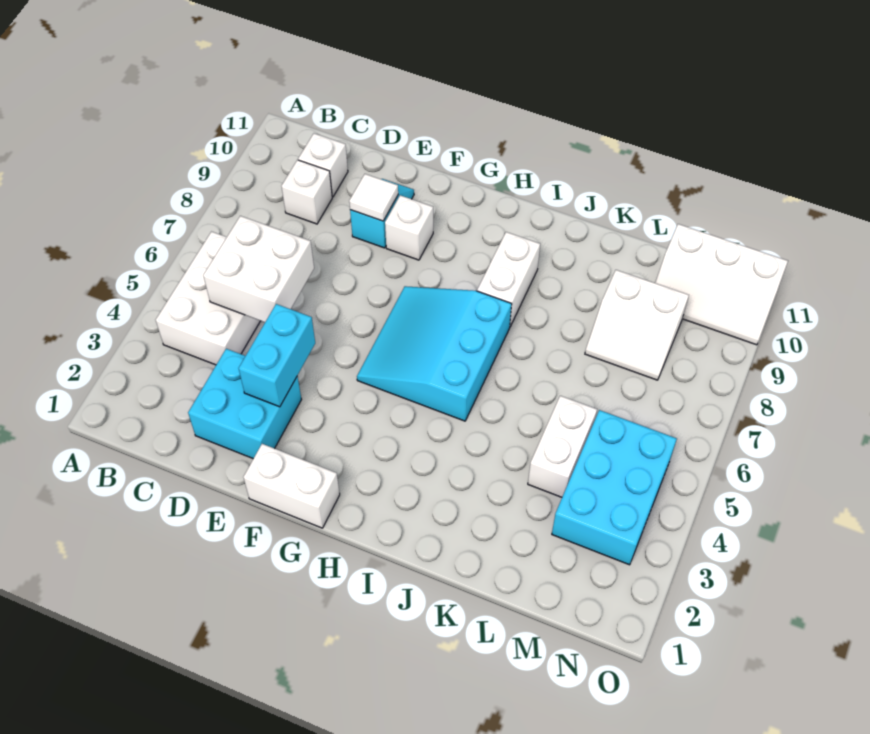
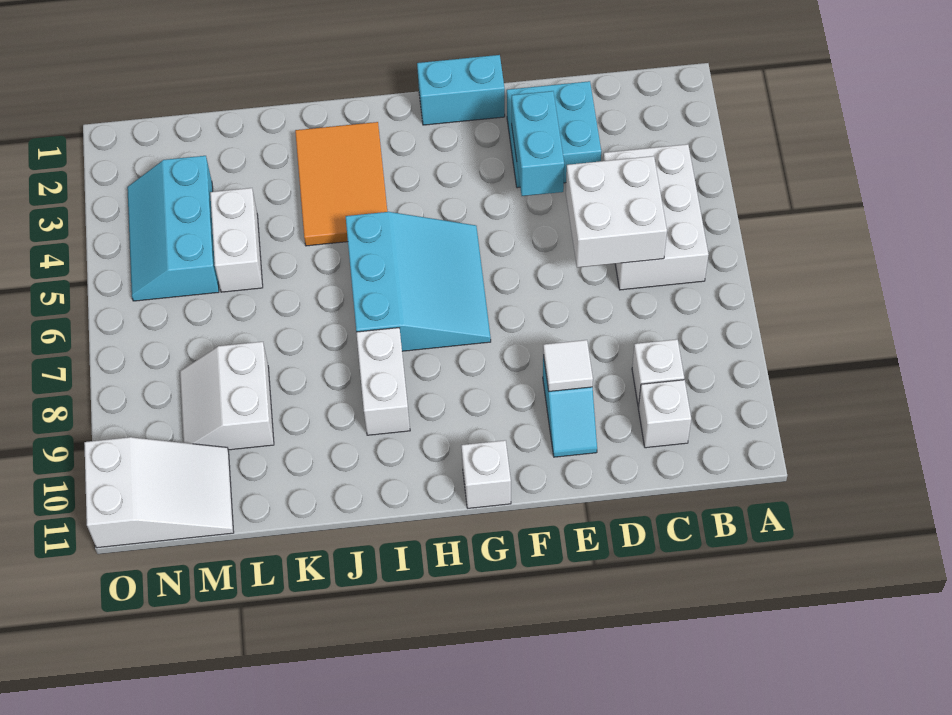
white 1x2 brick [243,444,340,528] -> cyan 1x2 brick [417,55,505,125]
white 1x1 brick [385,195,433,260] -> white 1x1 brick moved to [461,440,511,508]
none -> orange 2x3 tile [295,122,387,246]
white 2x2 slope [585,270,689,380] -> white 2x2 slope turned to [180,342,274,450]
cyan 2x3 brick [552,410,677,565] -> cyan 2x3 slope [127,156,219,301]
white 2x3 slope [655,224,788,345] -> white 2x3 slope turned to [84,437,234,548]

